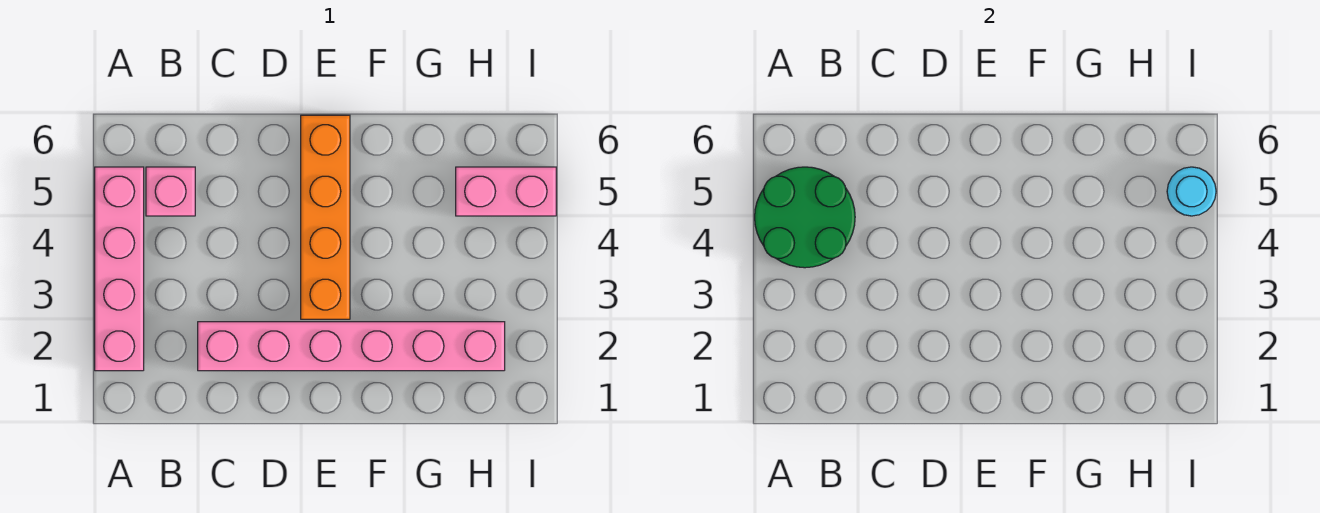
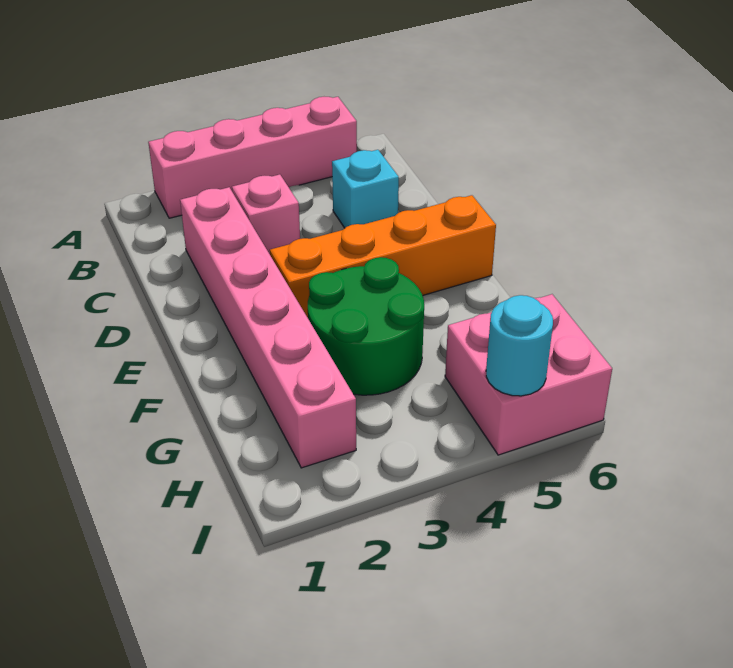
green 2x2 round brick [755,167,855,268] -> green 2x2 round brick moved to [308,257,424,395]
pink 1x1 brick [146,167,195,216] -> pink 1x1 brick moved to [232,174,300,254]
none -> cyan 1x1 brick [332,150,399,228]
pink 1x2 brick [456,167,556,216] -> pink 2x2 brick [445,294,612,455]

